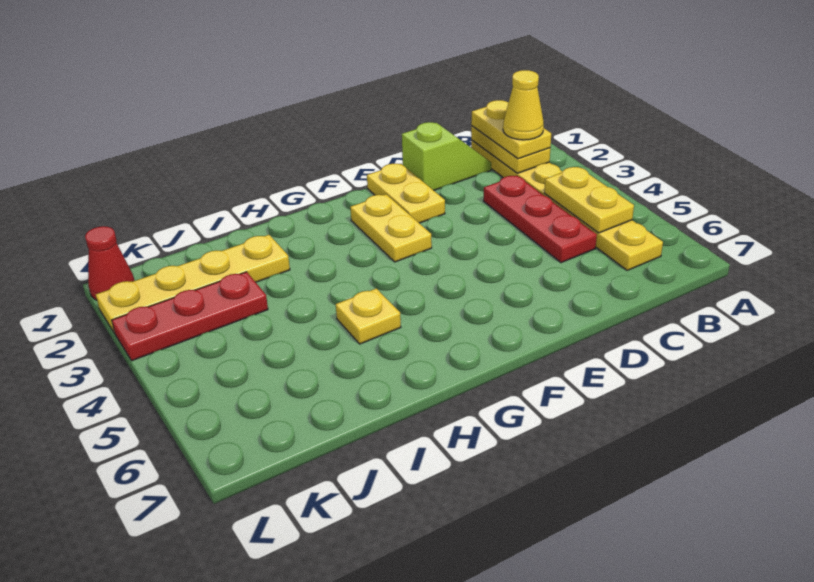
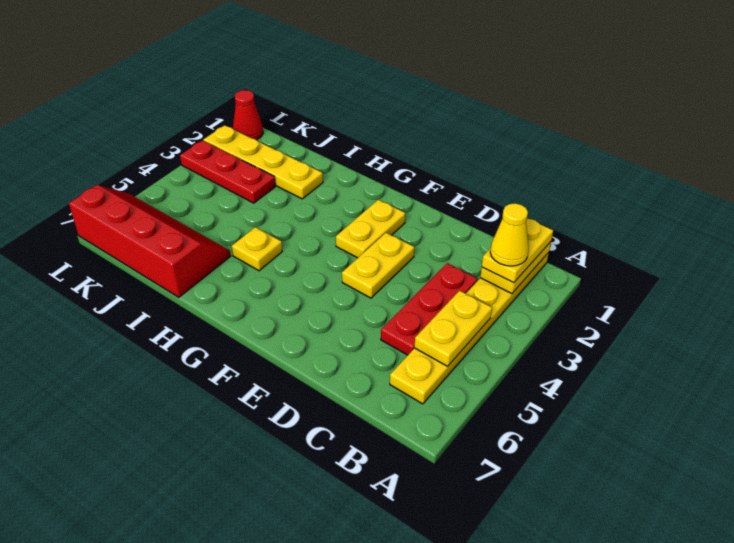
lime 1x2 slope [402,122,491,190] -> none
yellow 1x2 plate [367,164,445,223] -> yellow 1x2 plate moved to [342,233,414,298]
none -> red 2x4 slope [69,185,230,297]

